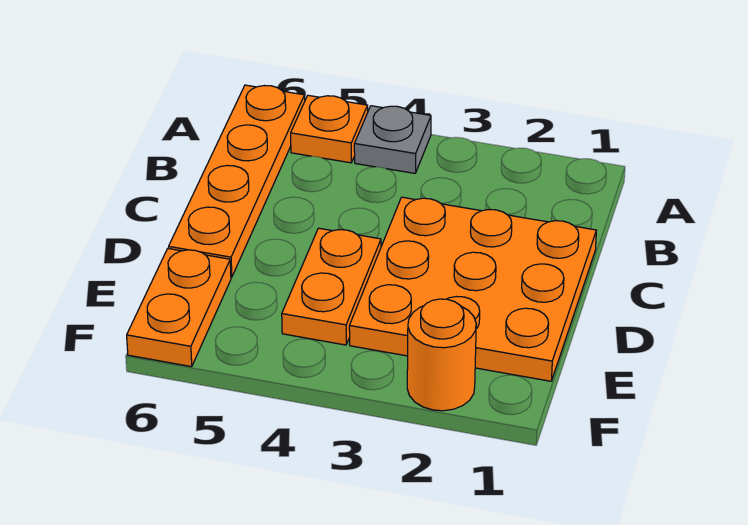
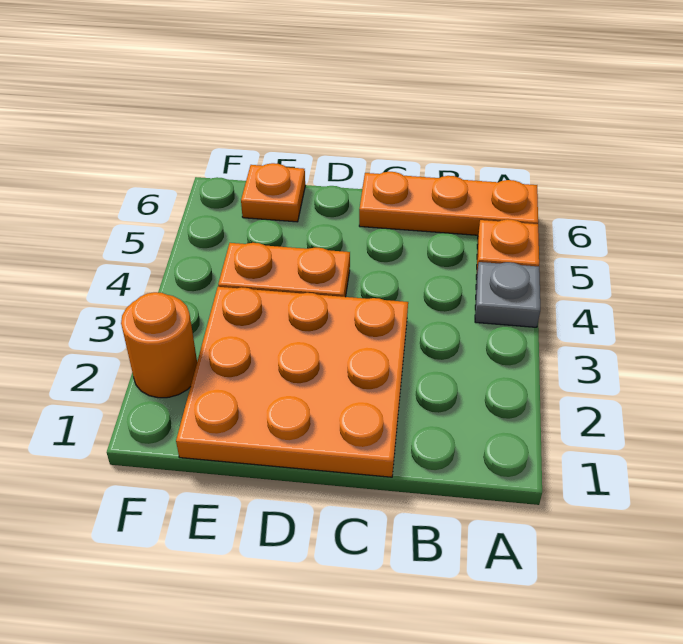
orange 1x4 plate [169,85,305,277] -> orange 1x3 plate [359,172,538,235]
orange 1x2 plate [127,249,231,367] -> orange 1x1 plate [241,163,305,222]

